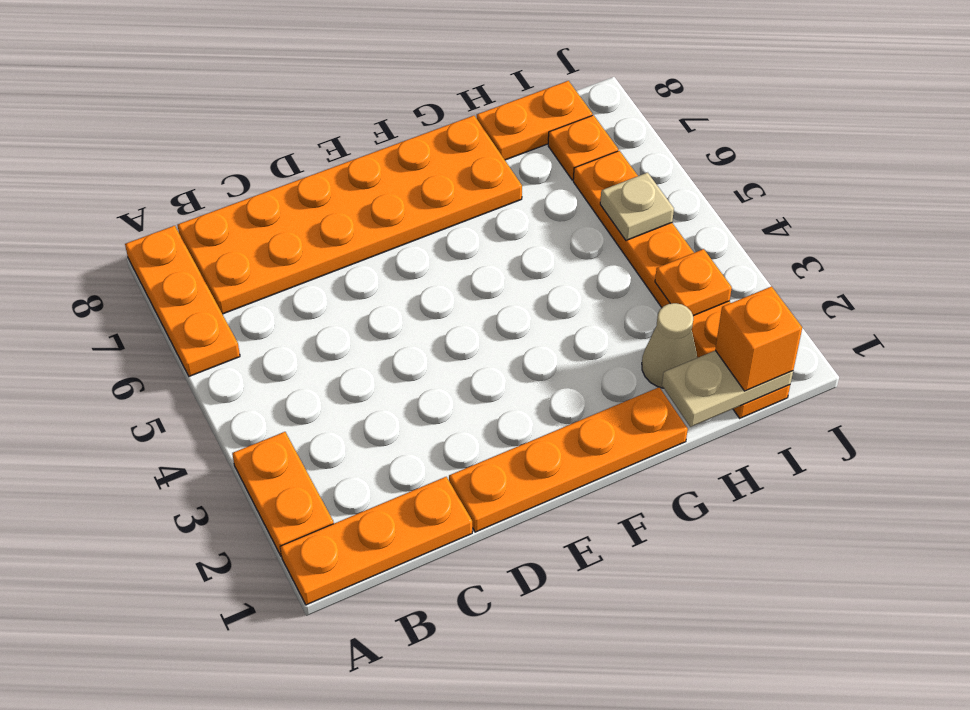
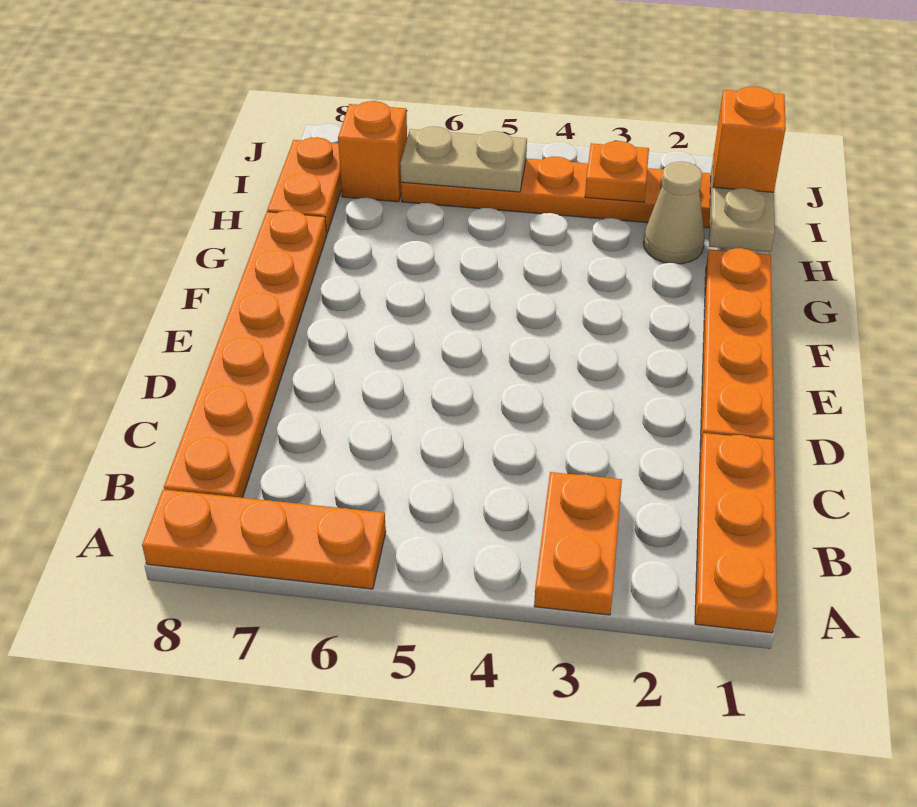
orange 1x2 plate [232,432,334,556] -> orange 1x2 plate turned to [534,472,622,615]
orange 2x6 plate [178,116,522,314] -> orange 1x6 plate [164,210,327,498]
tan 1x1 plate [600,173,674,241] -> tan 1x2 plate [400,127,527,192]
orange 1x1 plate [548,115,618,180] -> orange 1x1 brick [338,101,407,202]

